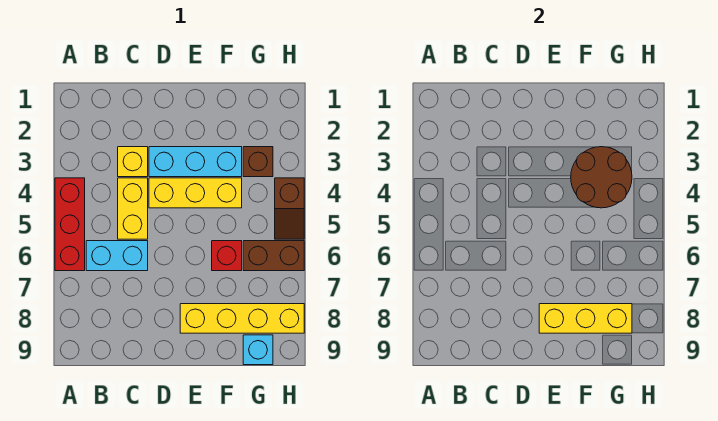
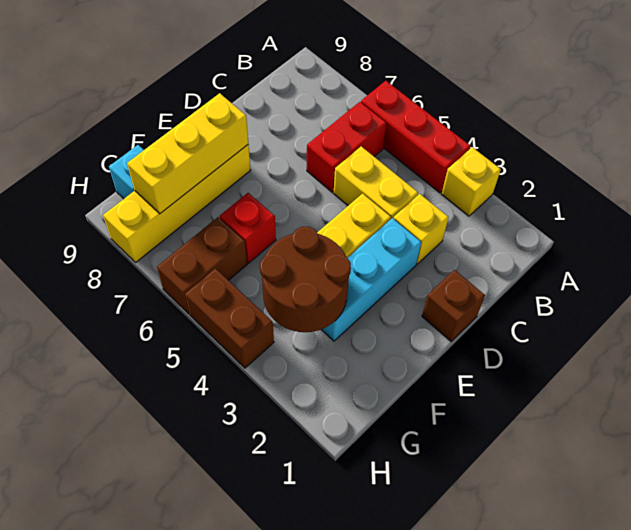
none -> yellow 1x1 brick [442,147,501,216]
cyan 1x2 brick [86,241,148,271] -> red 1x2 brick [307,102,386,192]
brown 1x1 brick [243,147,273,177] -> brown 1x1 brick moved to [422,270,485,341]
brown 1x2 slope [275,178,304,239] -> brown 1x2 brick [185,268,274,368]

